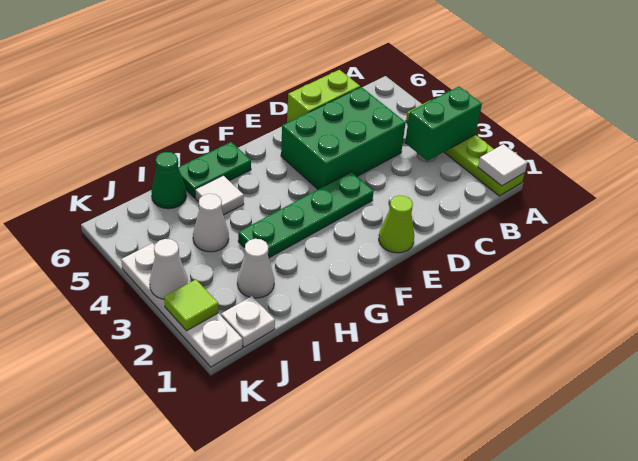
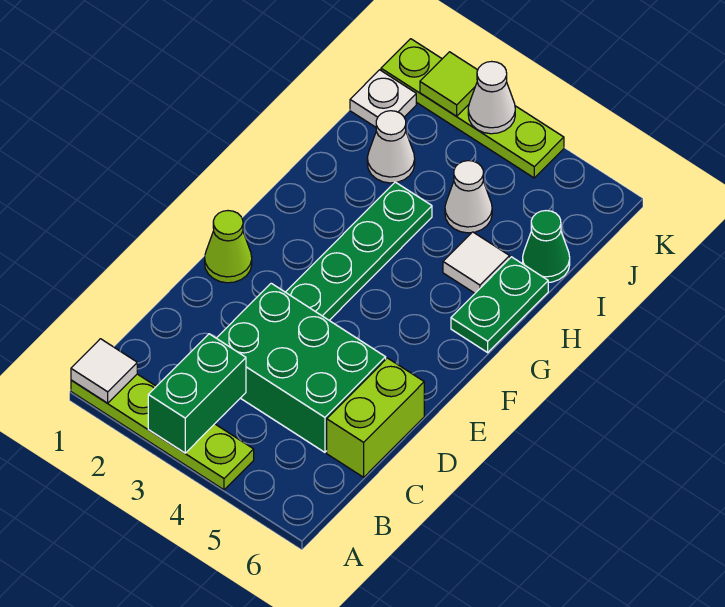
green 2x3 brick [281,87,406,189] -> green 2x3 brick turned to [217,283,386,452]
white 1x4 plate [121,243,242,367] -> lime 1x4 plate [381,39,564,178]

